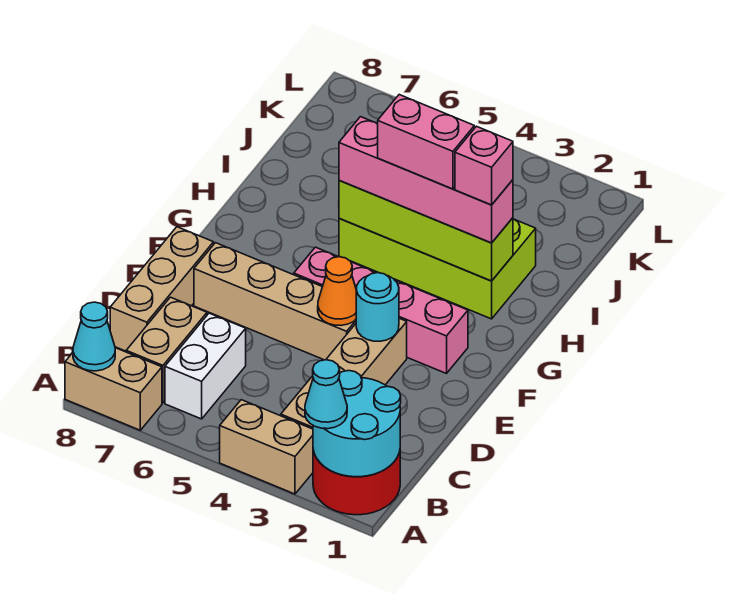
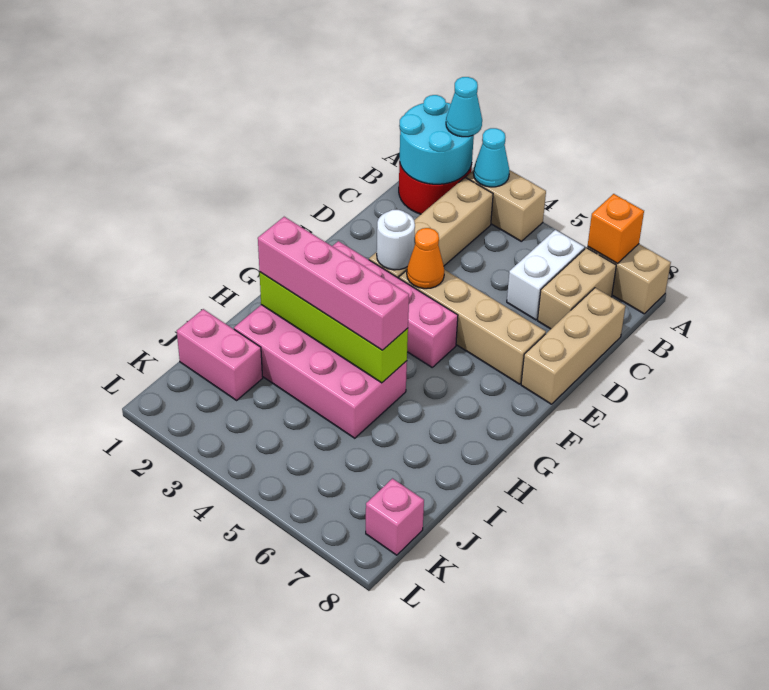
none -> orange 1x1 brick [588,194,644,263]
cyan 1x1 cone [73,302,115,371] -> cyan 1x1 cone moved to [473,128,509,187]
cyan 1x1 round brick [356,273,399,341] -> white 1x1 round brick [377,210,415,270]
lime 2x4 brick [339,219,536,319] -> pink 2x4 brick [234,305,407,438]
pink 1x1 brick [455,126,513,205] -> pink 1x1 brick moved to [366,479,424,555]
pink 1x2 brick [378,95,474,189] -> pink 1x2 brick moved to [177,309,263,400]

